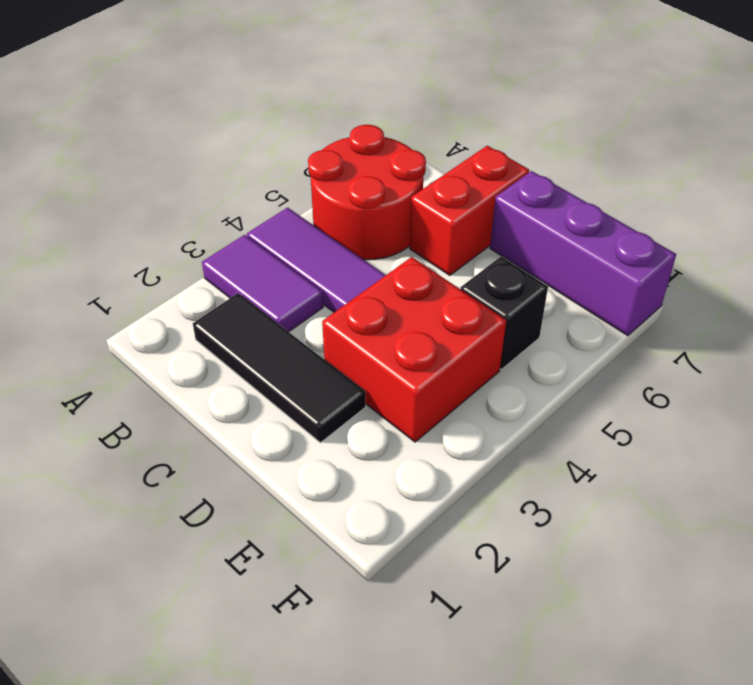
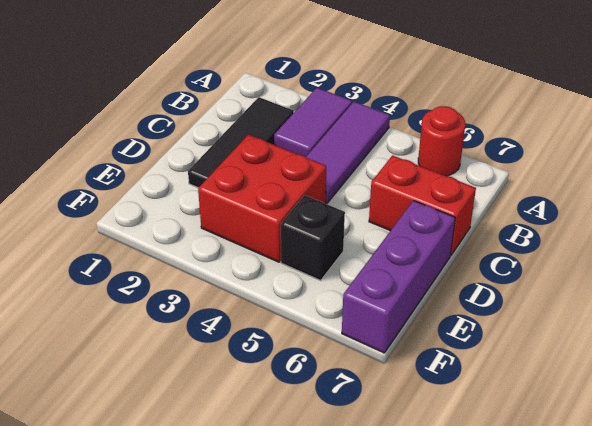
red 2x2 round brick [308,125,426,260] -> red 1x1 round brick [418,106,465,176]

